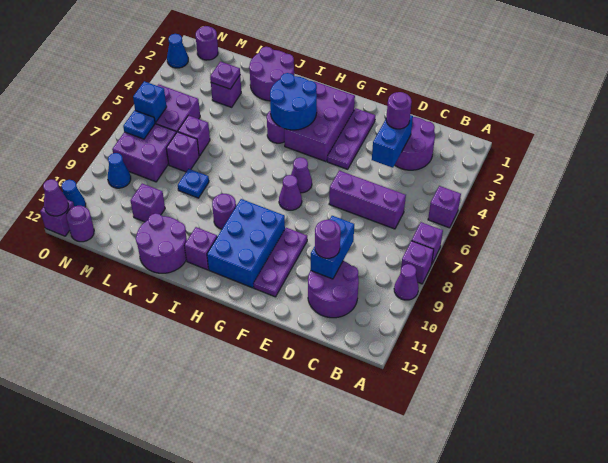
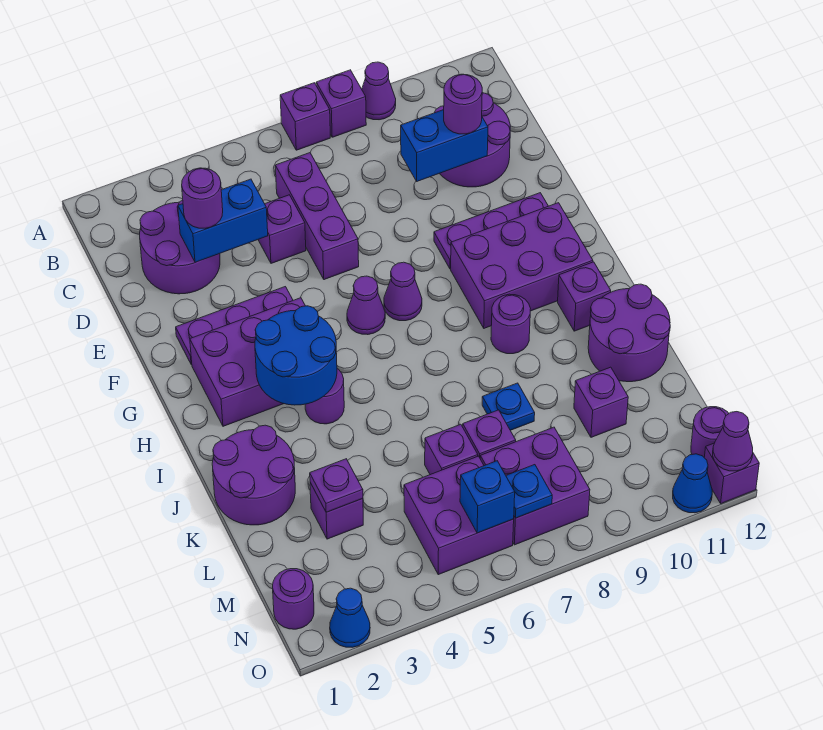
purple 1x1 brick [428,186,461,228] -> purple 1x1 brick moved to [258,195,306,263]
blue 2x3 brick [207,199,285,288] -> purple 2x3 brick [451,203,593,328]
blue 1x1 cone [108,153,131,188] -> none

